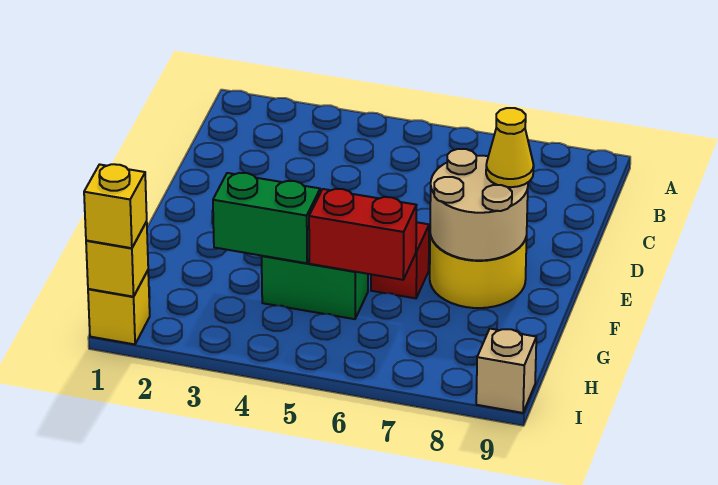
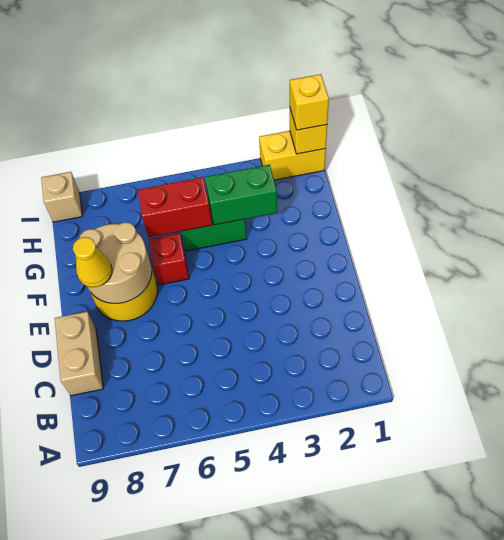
none -> tan 1x2 brick [55,312,103,396]
yellow 1x1 brick [88,271,150,344] -> yellow 1x2 brick [259,131,326,180]

